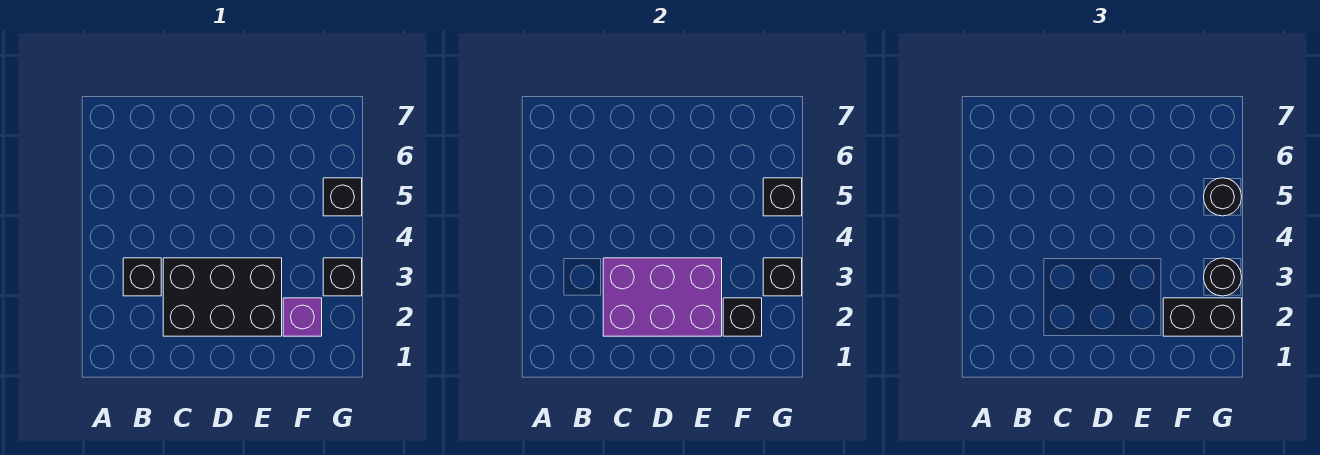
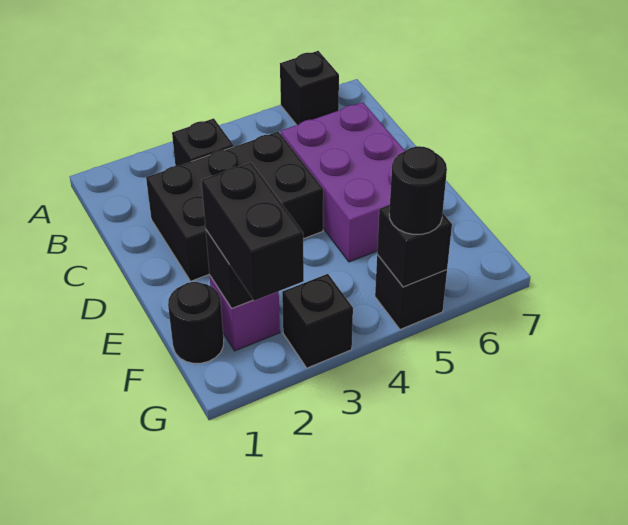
black 2x3 brick [163,258,282,336] -> black 2x3 brick turned to [146,131,323,281]
purple 2x3 brick [603,258,722,336] -> purple 2x3 brick moved to [281,102,405,262]
black 1x1 brick [763,258,802,296] -> black 1x1 brick moved to [280,51,339,125]
black 1x1 round brick [1204,258,1242,296] -> black 1x1 round brick moved to [168,282,224,363]

